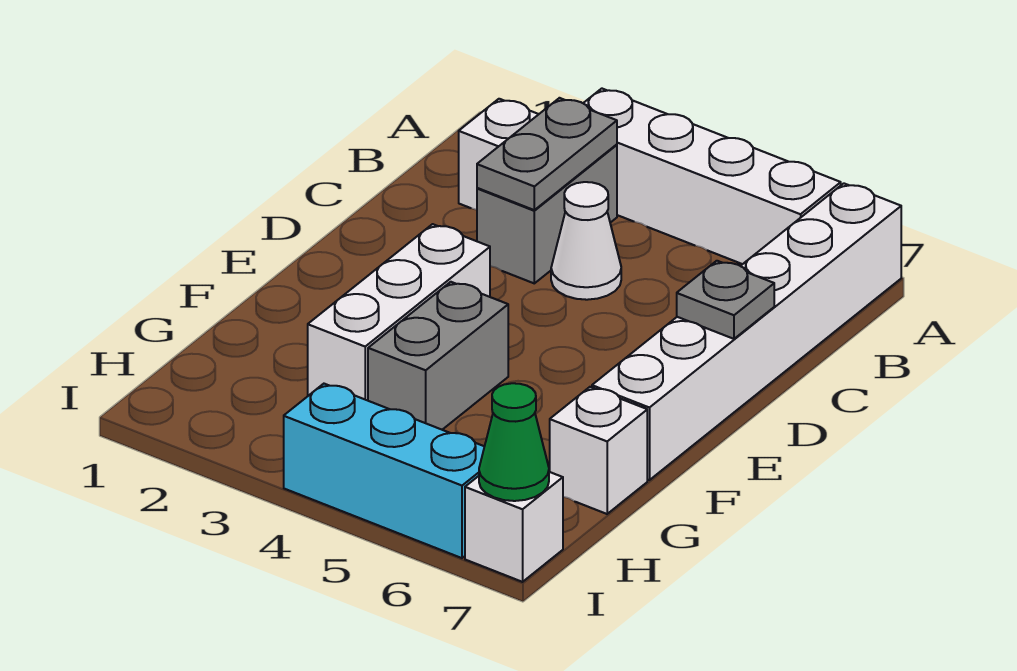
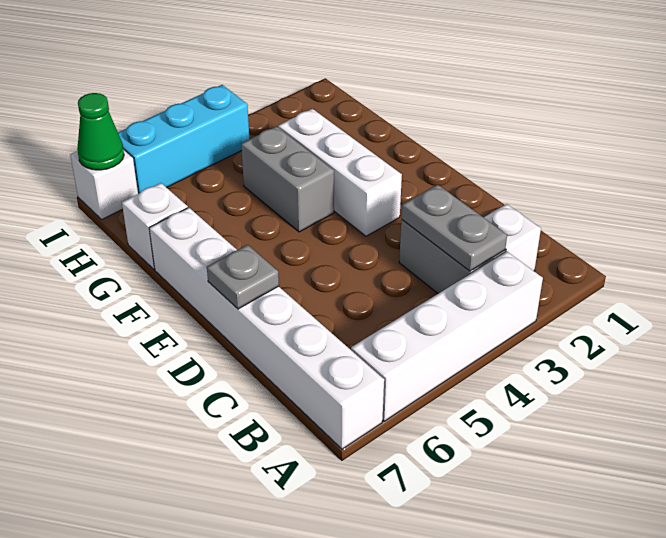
white 1x1 cone [551,182,621,300] -> none

